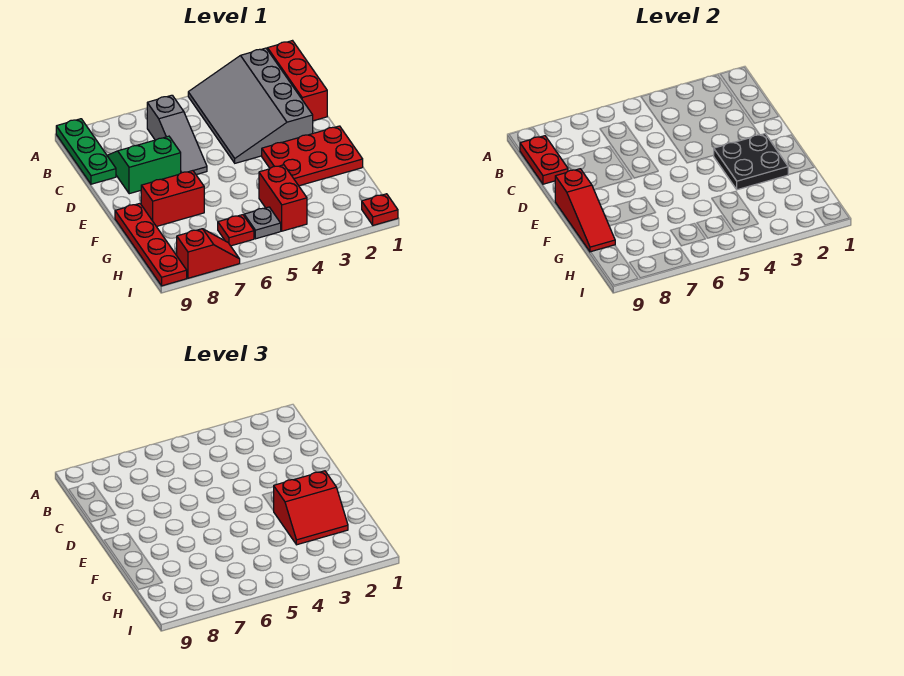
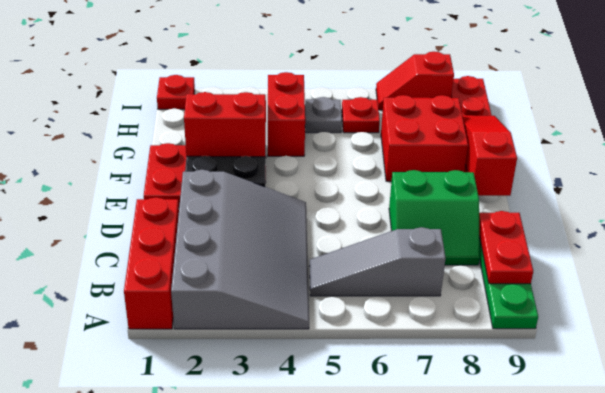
grey 1x3 slope [147,95,207,175] -> grey 1x3 slope turned to [309,227,446,296]
red 1x2 brick [141,171,204,227] -> red 2x2 brick [381,95,468,181]

